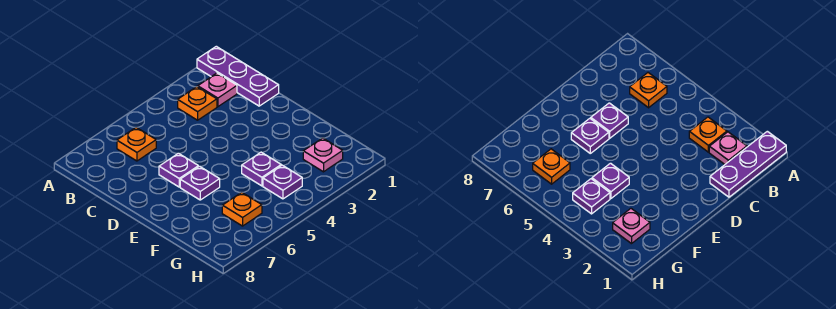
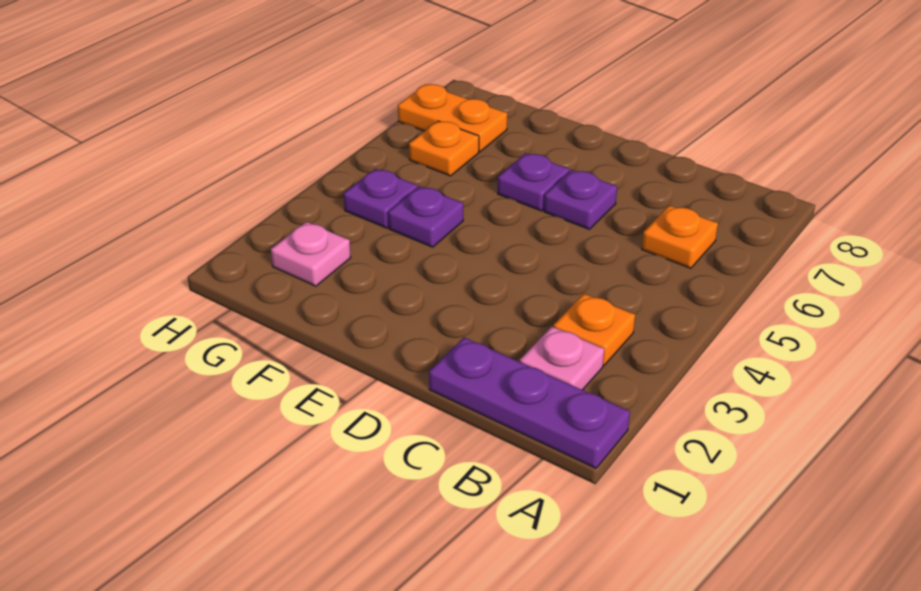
none -> orange 1x2 plate [398,84,507,152]

